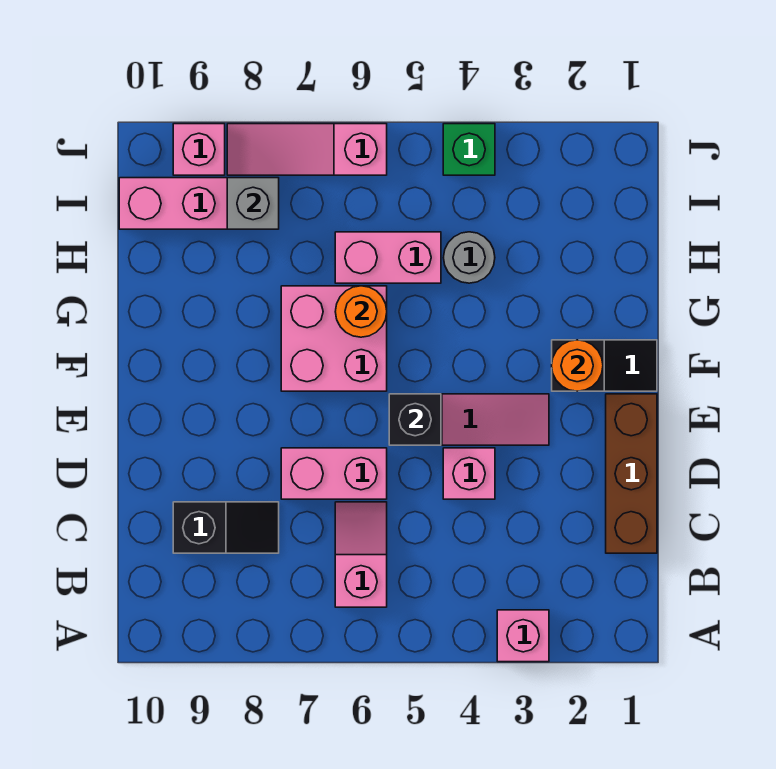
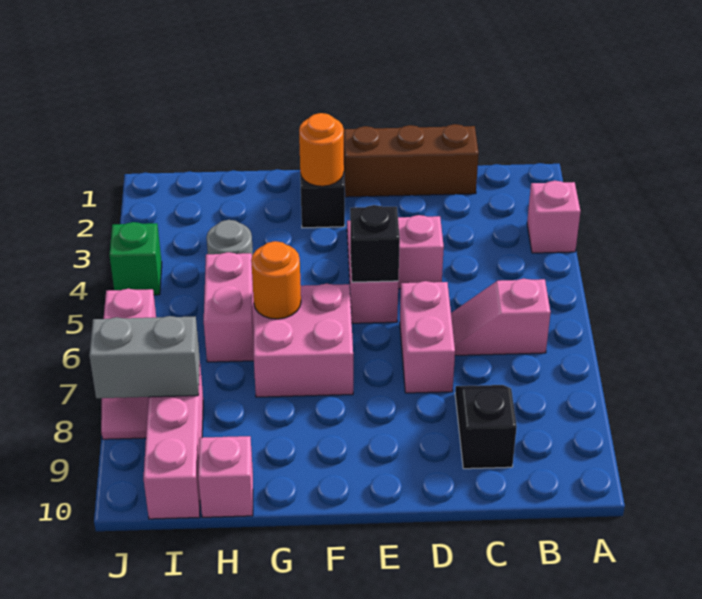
grey 1x1 brick [227,178,279,229] -> grey 1x2 brick [89,316,200,398]
pink 1x1 brick [173,124,225,175] -> pink 1x1 brick moved to [198,436,253,517]

